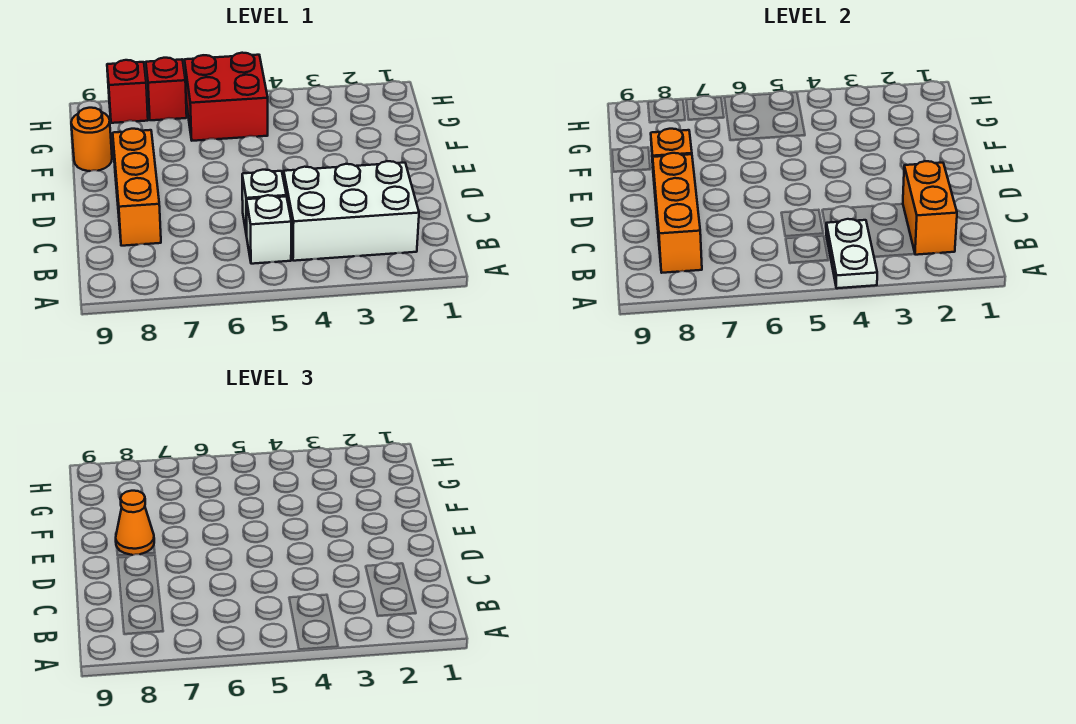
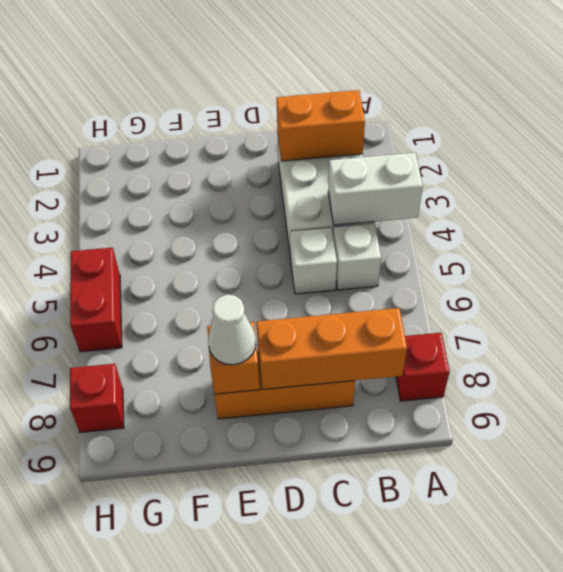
white 1x2 plate [826,219,877,288] -> white 1x2 brick [328,153,423,225]
orange 1x1 cone [116,491,154,555] -> white 1x1 cone [208,295,256,365]
orange 1x1 round brick [71,108,112,171] -> none
red 2x2 brick [184,53,268,141] -> red 1x2 brick [70,248,122,352]
red 1x1 brick [146,58,187,120] -> red 1x1 brick moved to [396,333,450,401]

